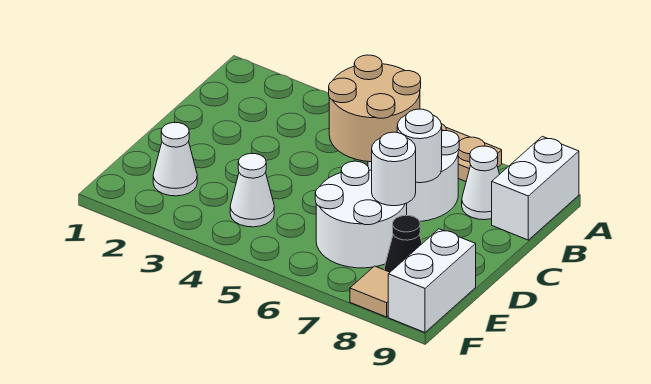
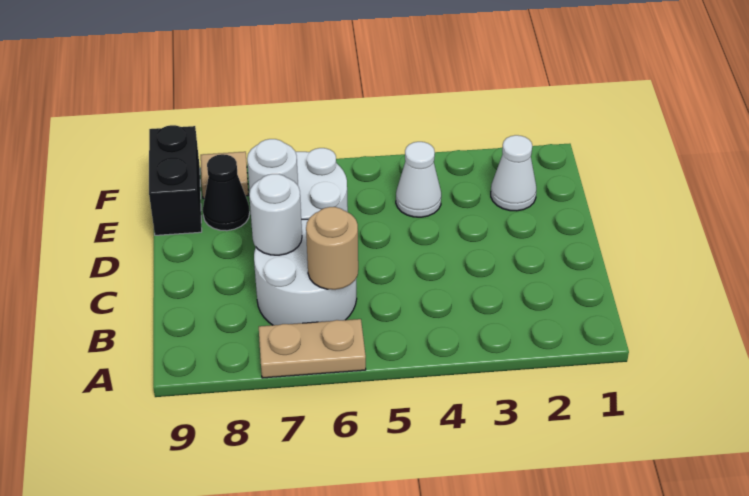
white 1x2 brick [492,136,579,240] -> none
tan 2x2 round brick [329,55,421,162] -> tan 1x1 round brick [306,207,358,290]
white 1x1 cone [462,146,500,220] -> none
white 1x2 brick [388,229,476,332] -> black 1x2 brick [149,125,202,235]

